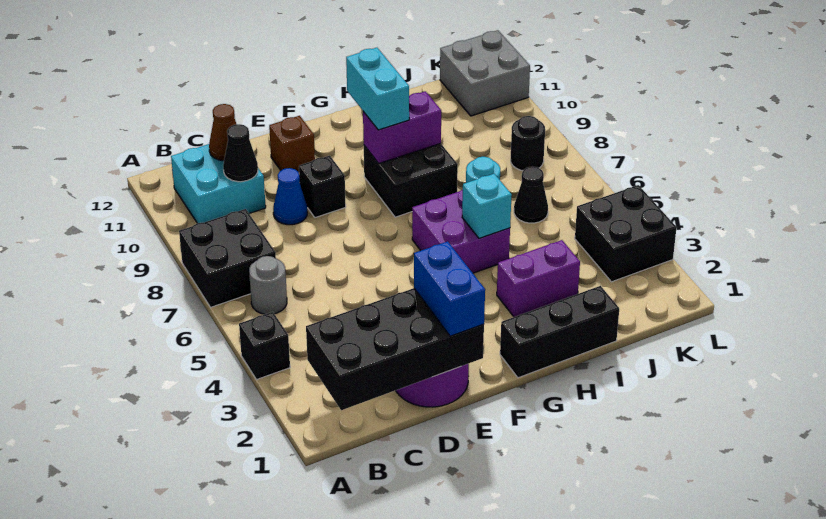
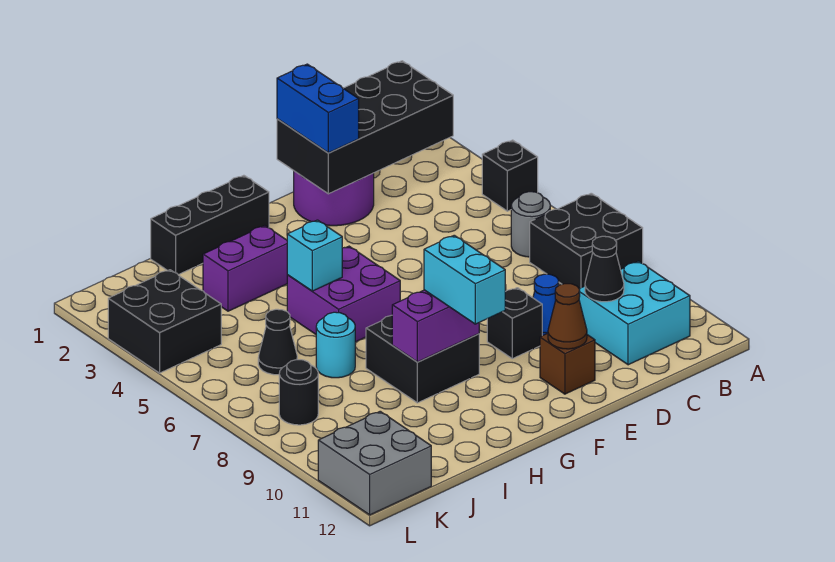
brown 1x1 cone [209,104,237,161] -> brown 1x1 cone moved to [548,284,587,349]

